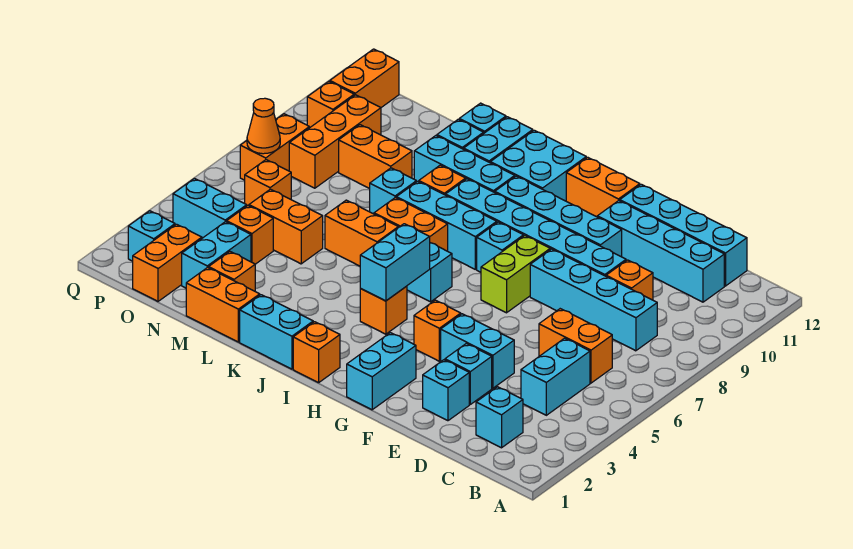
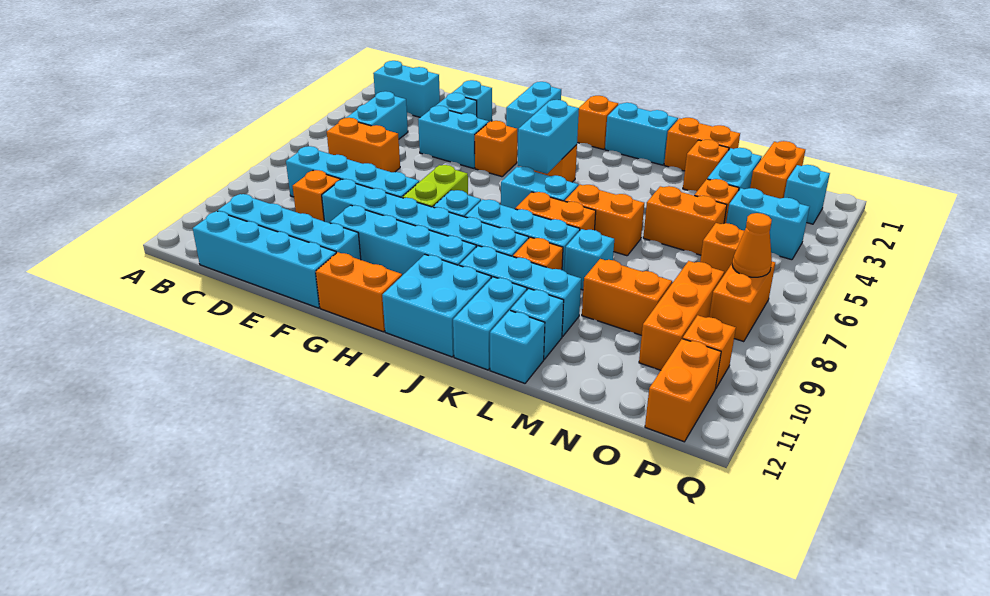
cyan 1x1 brick [476,387,523,448] -> cyan 1x2 brick [373,61,440,117]

